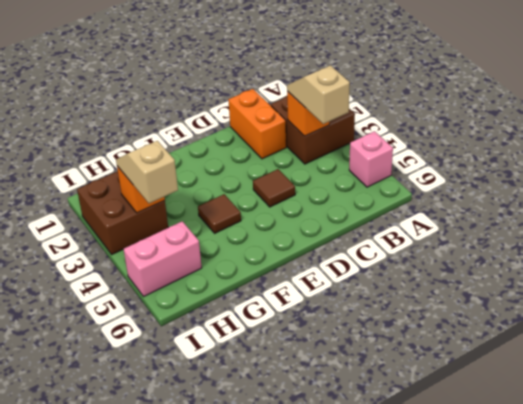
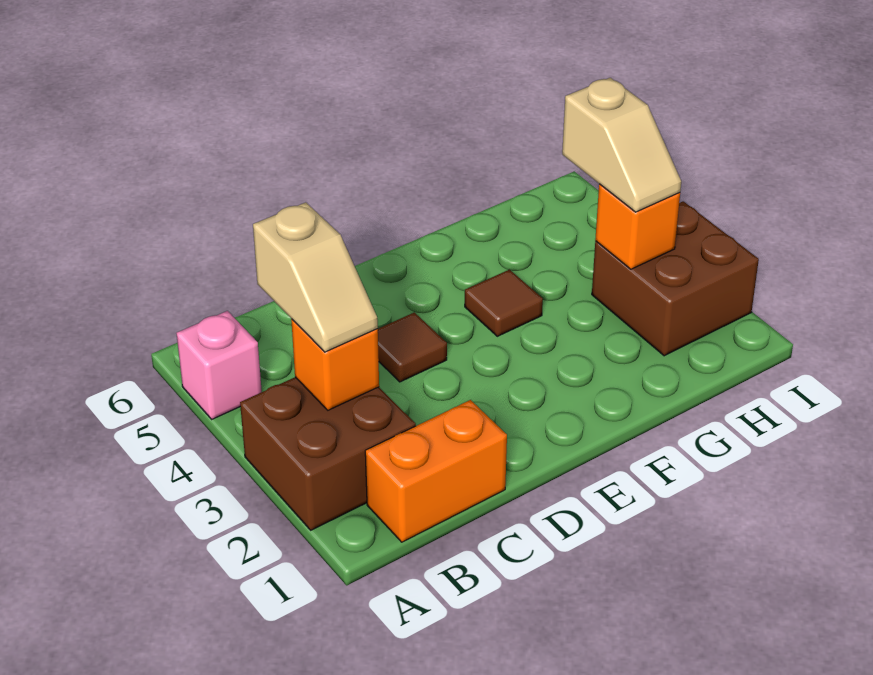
orange 1x2 brick [228,89,286,159] -> orange 1x2 brick turned to [365,400,507,542]
pink 1x2 brick [123,221,202,296] -> none

